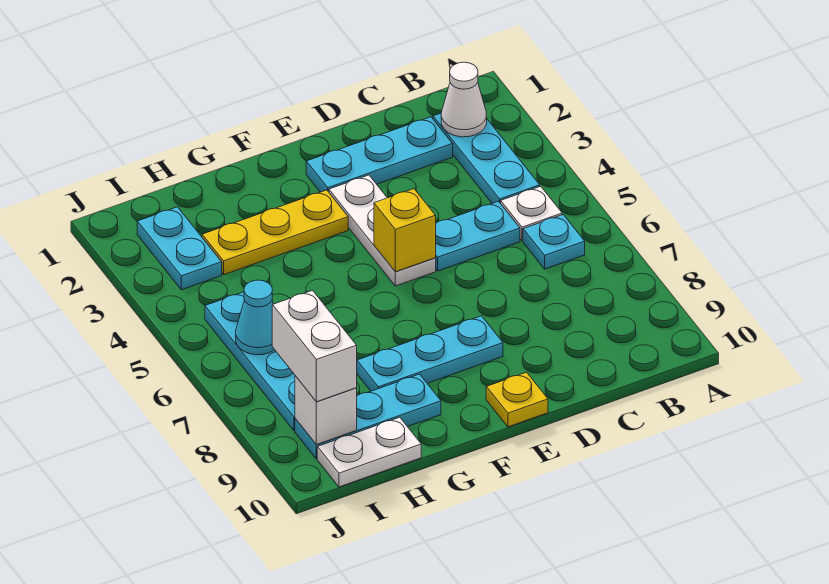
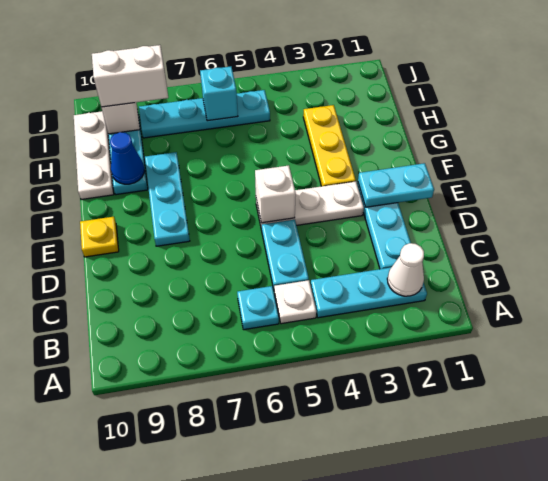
yellow 1x1 brick [374,189,436,272] -> white 1x1 brick [255,165,296,223]
none -> blue 1x1 cone [110,132,144,184]
white 1x2 plate [317,417,421,487] -> white 1x3 plate [74,111,114,200]
cyan 1x2 plate [137,207,222,290] -> cyan 1x2 plate moved to [358,163,434,207]
cyan 1x1 cone [236,280,274,355] -> cyan 1x1 brick [200,66,238,121]

